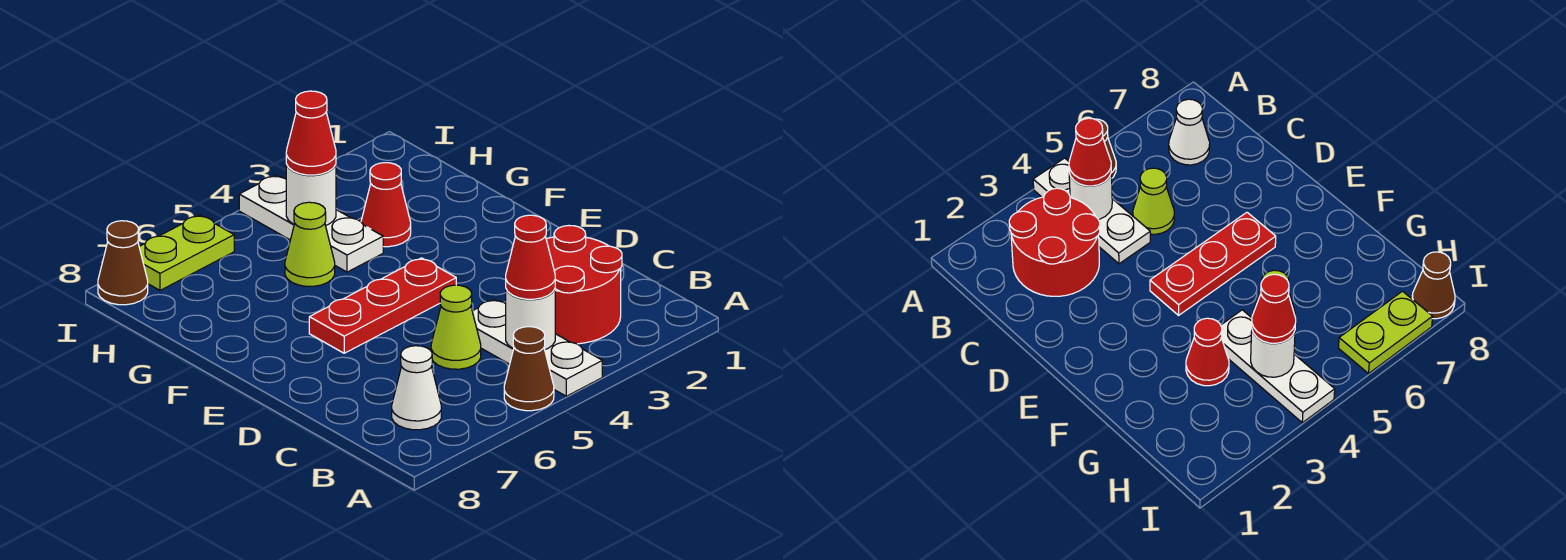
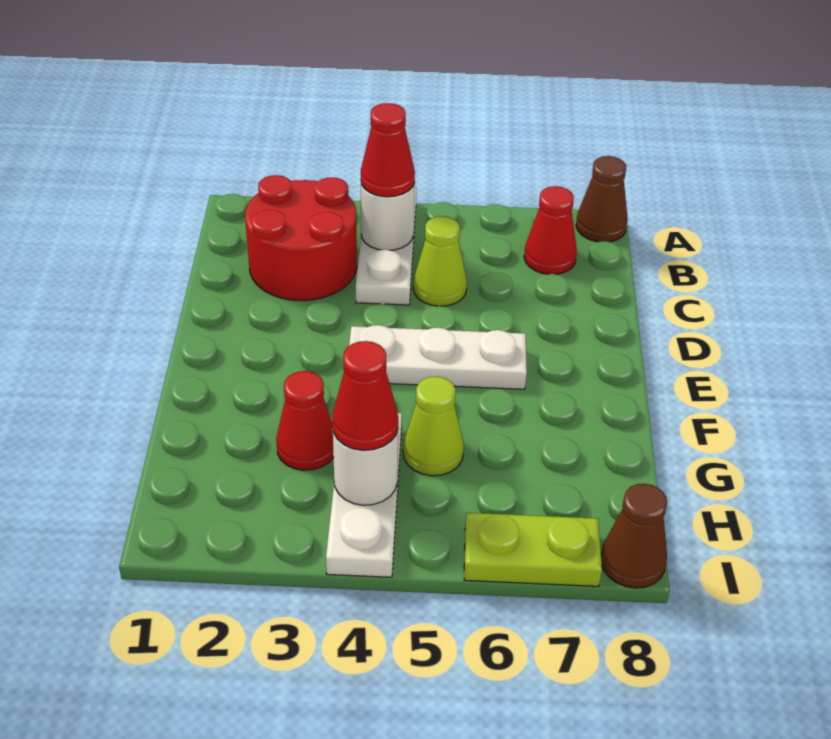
brown 1x1 cone [504,327,554,411] -> brown 1x1 cone moved to [576,156,628,242]
white 1x1 cone [392,346,441,430] -> red 1x1 cone [524,186,577,274]
red 1x3 plate [309,258,456,353] -> white 1x3 plate [349,325,527,389]

